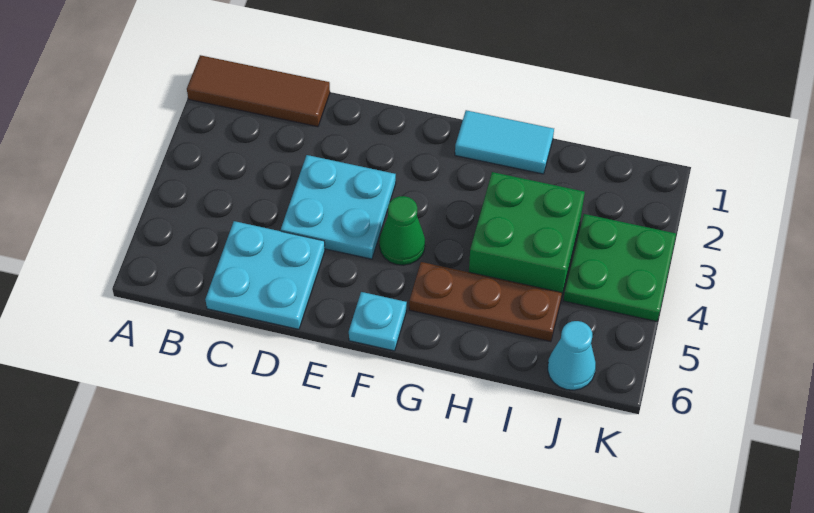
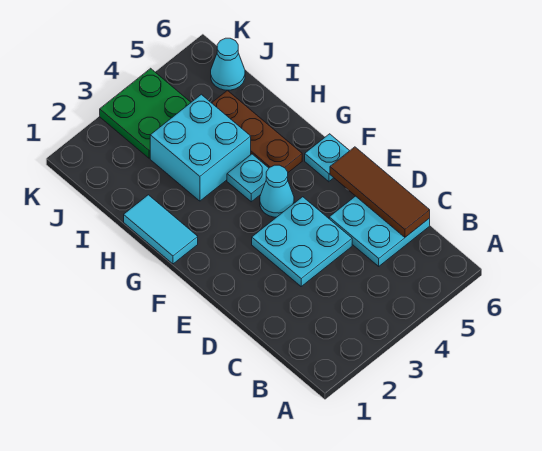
brown 1x3 tile [187,55,330,127] -> brown 1x3 tile moved to [330,147,430,237]
green 1x1 cone [379,196,425,265] -> cyan 1x1 cone [260,165,294,217]
none -> cyan 1x1 plate [227,154,269,202]
green 2x2 brick [469,172,585,299] -> cyan 2x2 brick [150,94,251,201]

